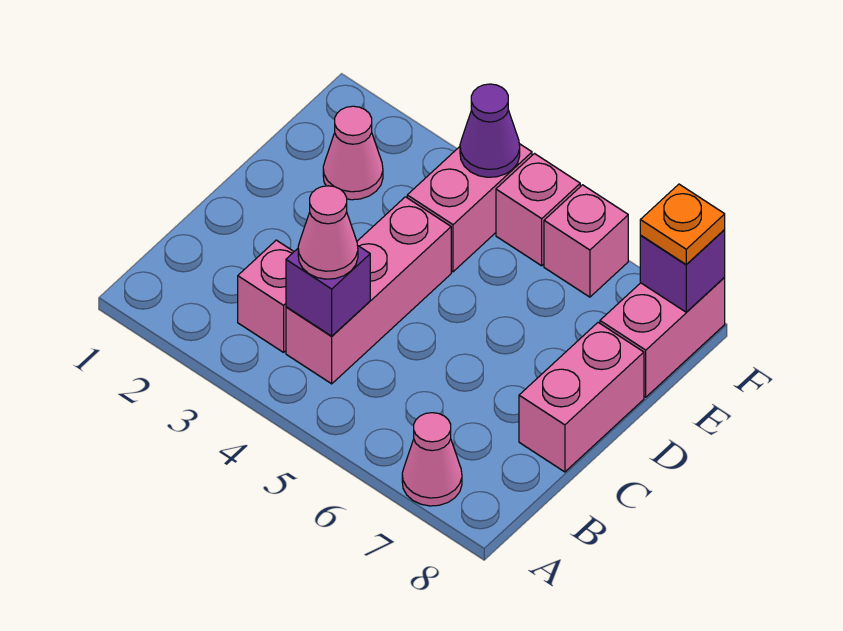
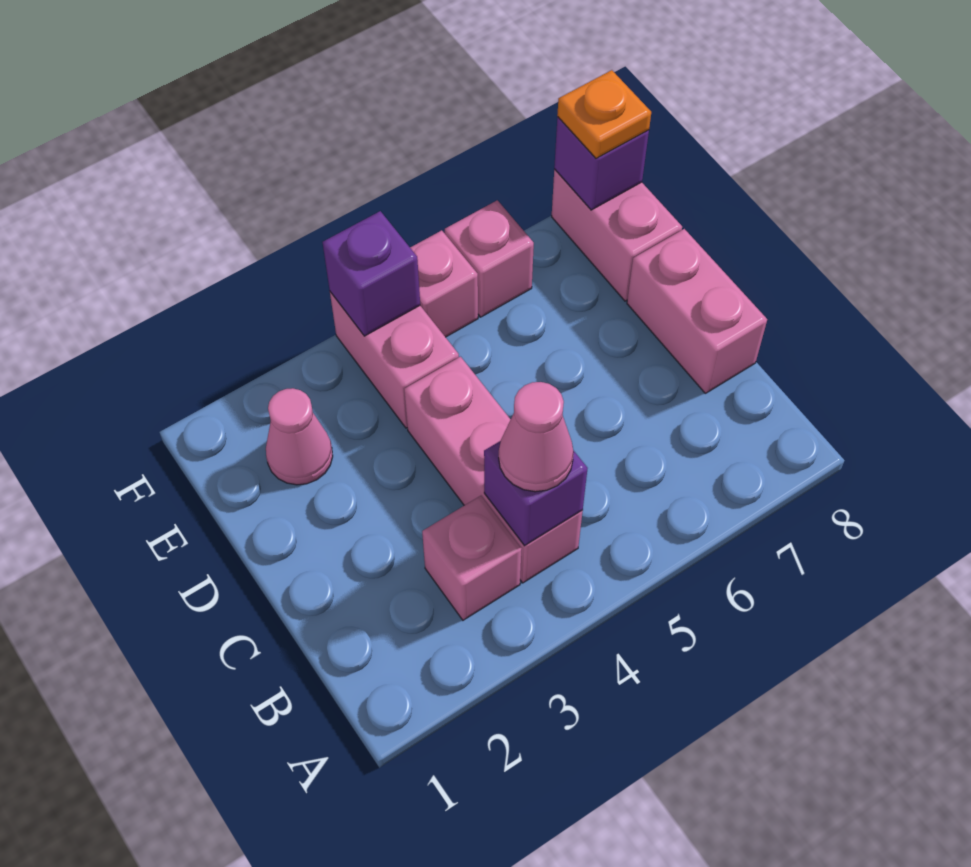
pink 1x1 cone [402,413,462,506] -> none
purple 1x1 cone [460,84,520,177] -> purple 1x1 brick [322,211,420,336]

